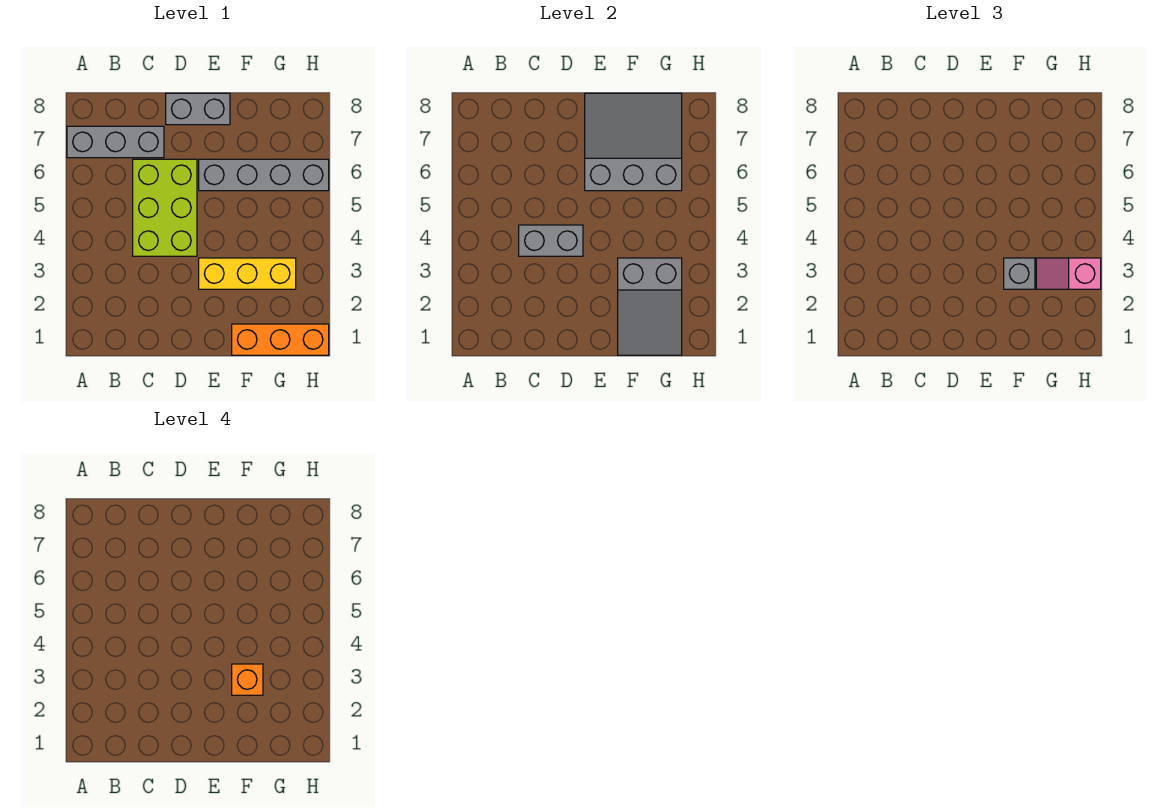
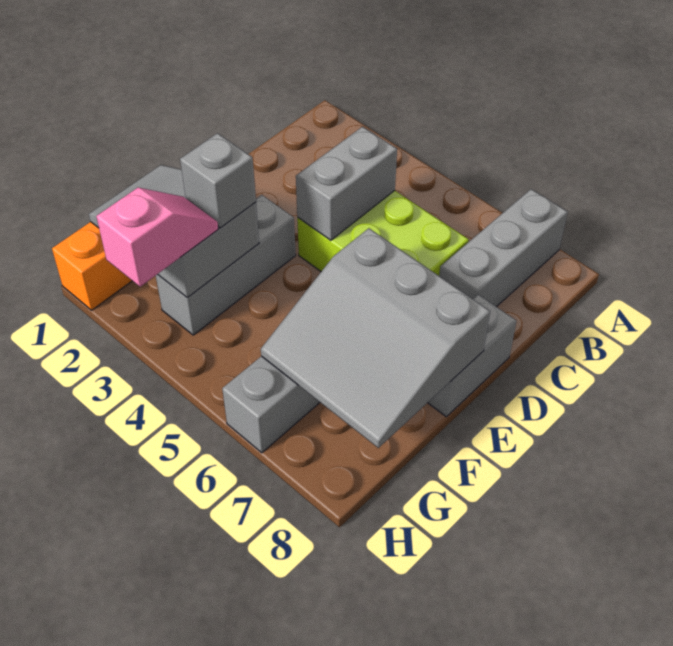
yellow 1x3 brick [199,258,296,289] -> grey 1x3 brick [156,195,296,335]
grey 3x3 slope [585,93,682,191] -> grey 3x3 slope turned to [261,228,490,448]
orange 1x1 brick [232,664,263,695] -> none

